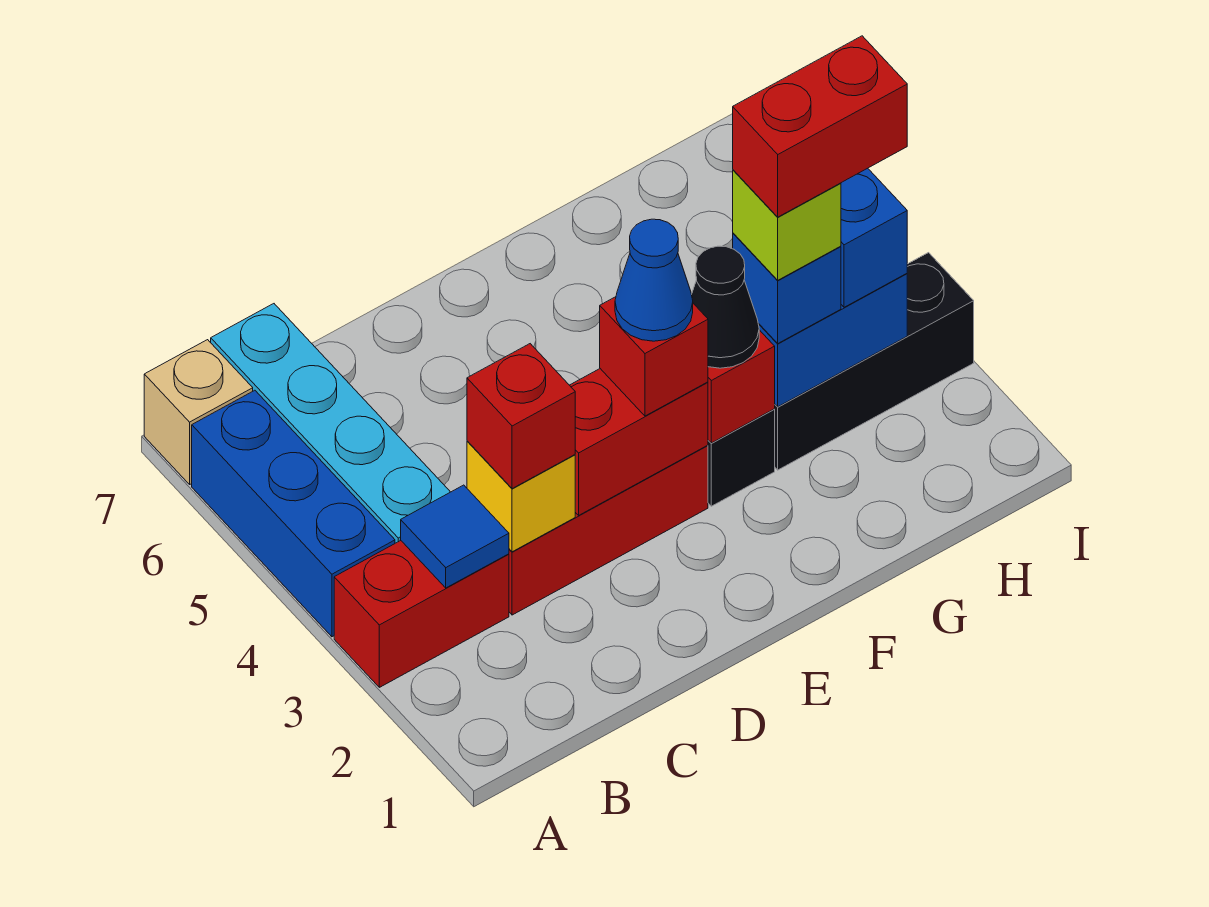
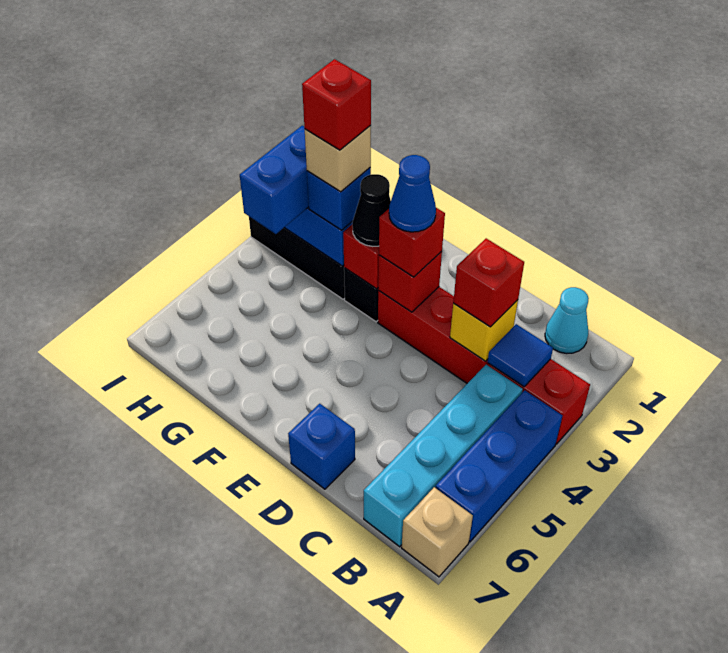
none -> cyan 1x1 cone [545,287,589,354]
red 1x2 brick [570,369,708,515] -> red 1x1 brick [378,251,442,312]
none -> blue 1x1 brick [288,404,355,489]
lime 1x1 brick [733,170,841,280] -> tan 1x1 brick [305,126,371,192]
red 1x2 brick [733,36,907,217] -> red 1x1 brick [302,59,371,150]

